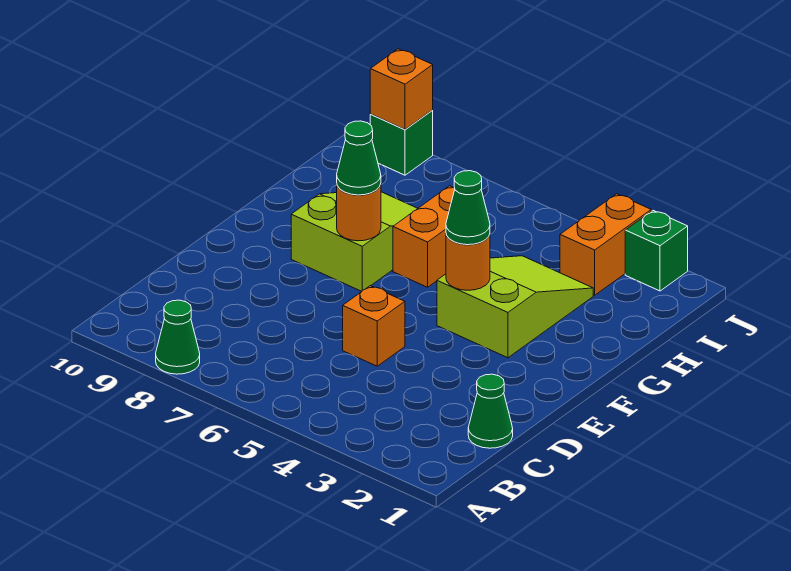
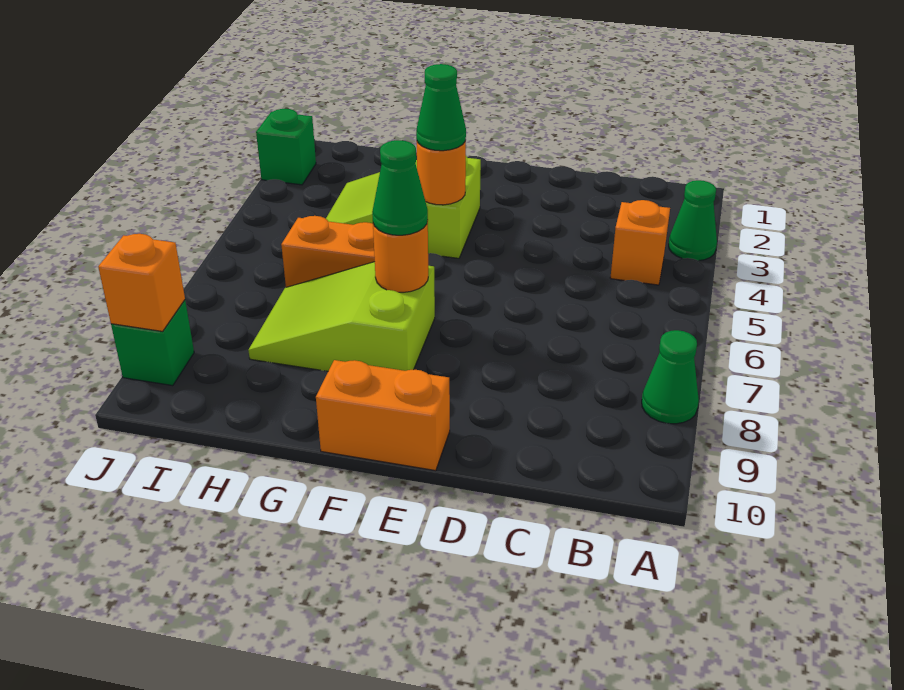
green 1x1 cone [468,374,513,448] -> green 1x1 cone moved to [669,180,717,261]
orange 1x1 brick [343,286,405,366] -> orange 1x1 brick moved to [610,200,670,285]
orange 1x2 brick [560,194,651,295] -> orange 1x2 brick moved to [316,360,450,471]

